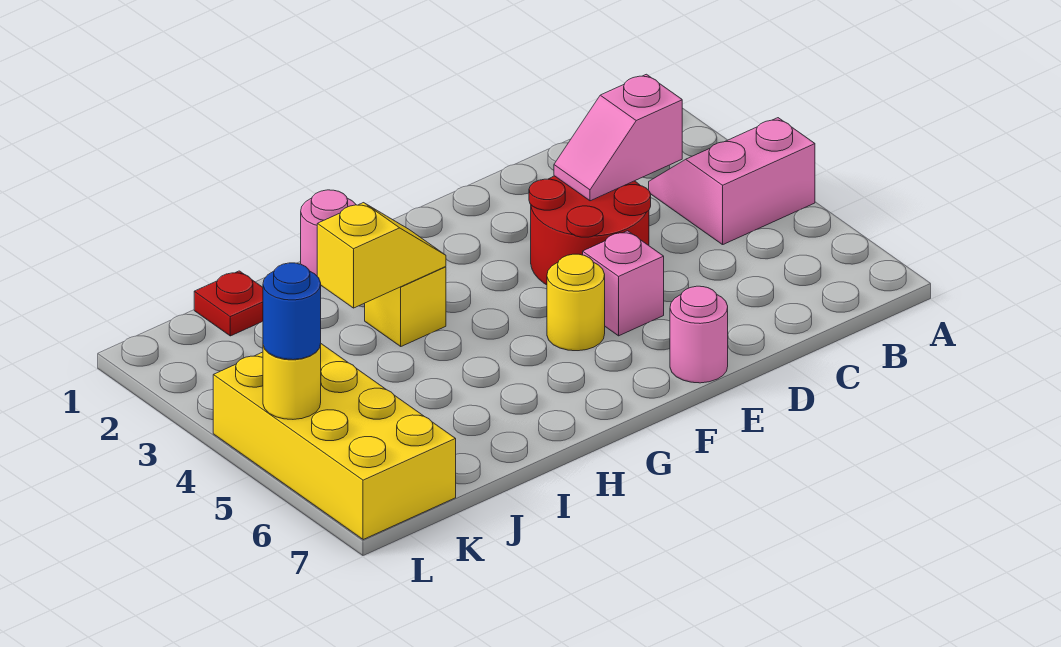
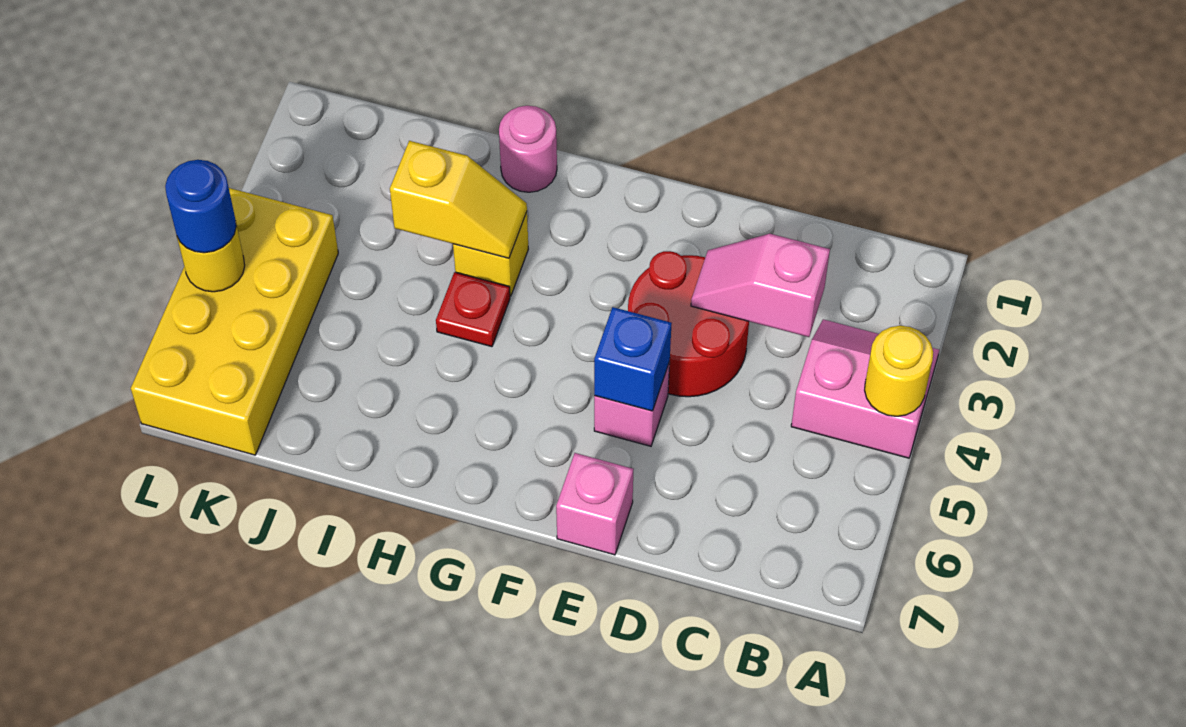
none -> blue 1x1 brick [594,307,672,411]
pink 1x1 round brick [670,286,728,383] -> pink 1x1 brick [556,453,633,555]
yellow 1x1 round brick [547,254,605,351] -> yellow 1x1 round brick moved to [865,326,933,416]
red 1x1 plate [194,271,263,336] -> red 1x1 plate moved to [436,272,510,347]

